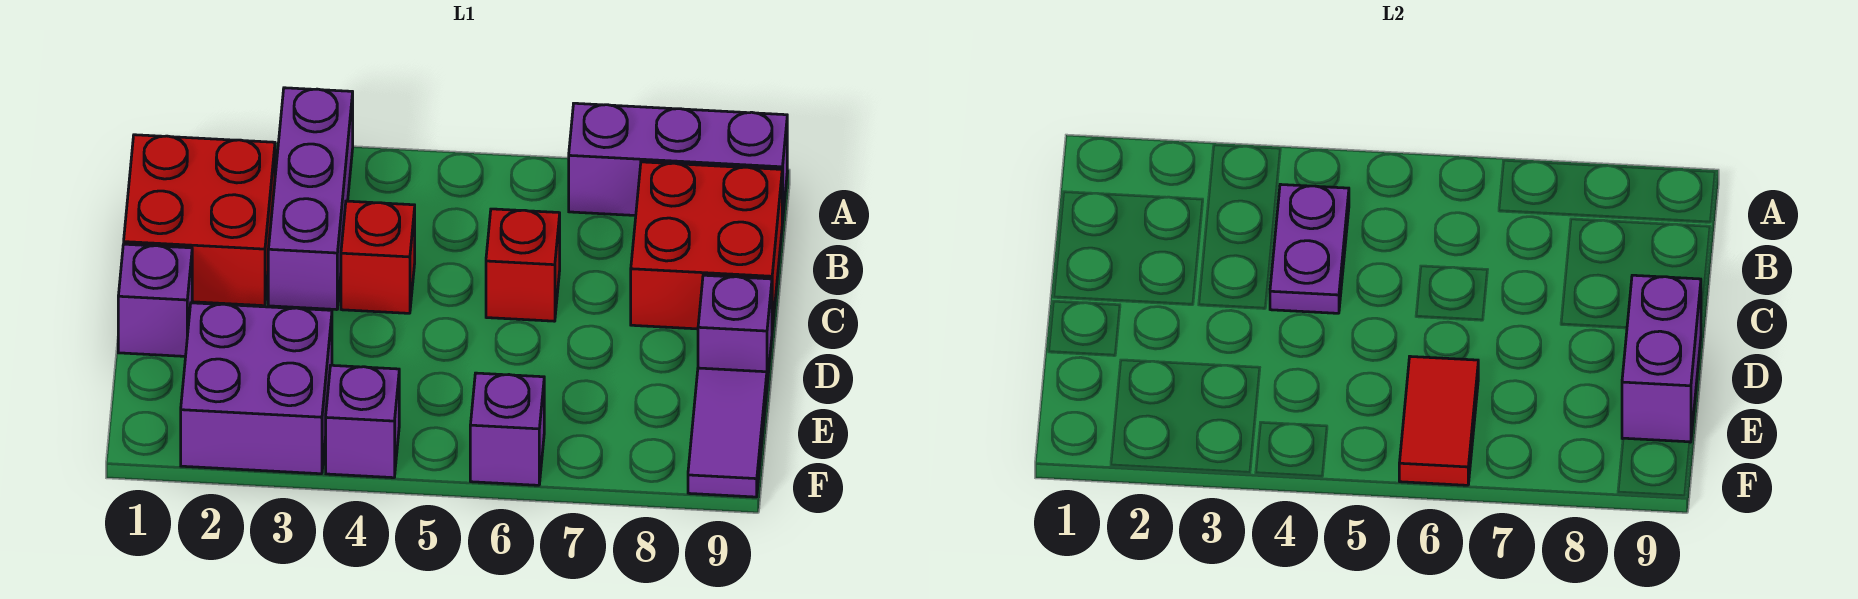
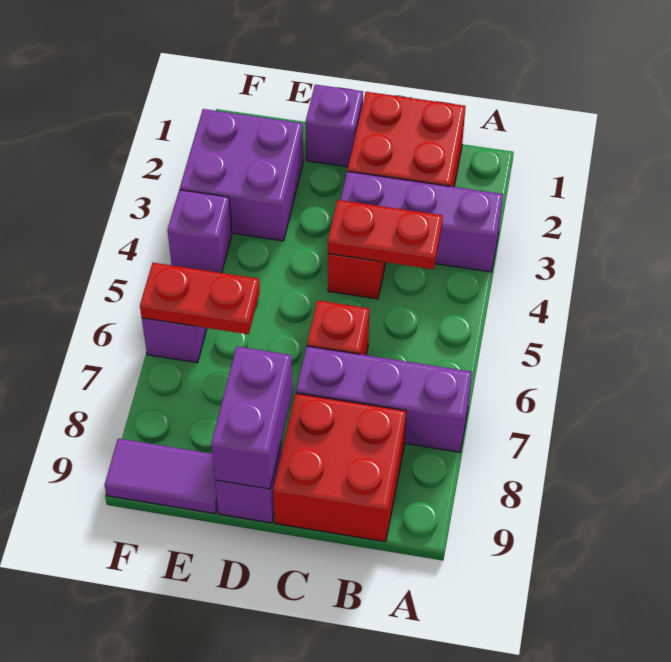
purple 1x3 brick [569,103,787,223] -> purple 1x3 brick turned to [296,346,472,452]
purple 1x2 plate [1270,184,1349,313] -> red 1x2 plate [328,200,443,269]
purple 1x2 brick [1622,275,1701,442] -> purple 1x2 brick turned to [211,346,293,489]
red 1x2 tile [1399,356,1478,485] -> red 1x2 plate [140,263,260,334]

